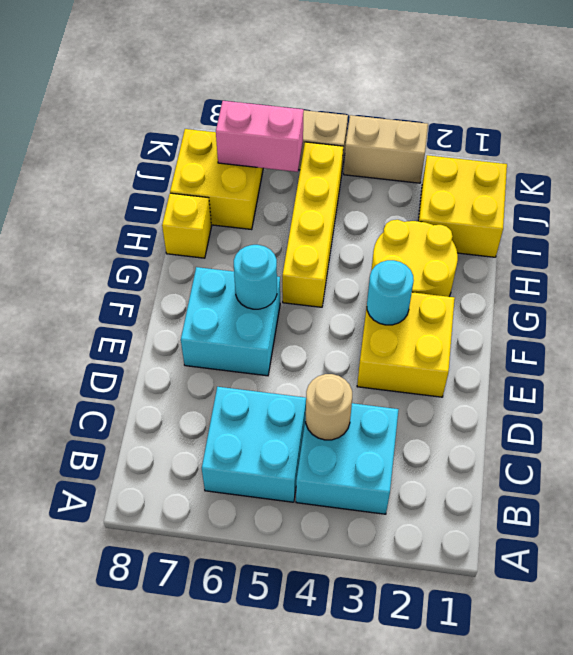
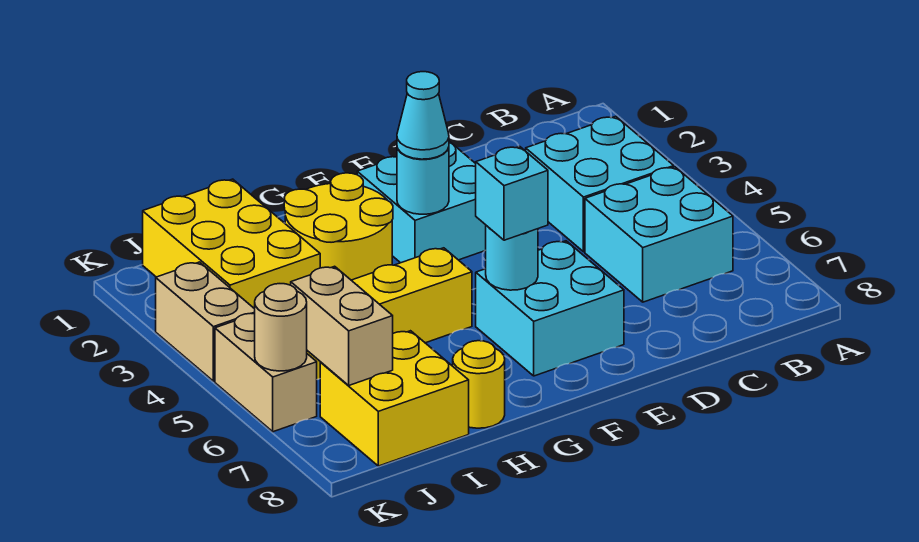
tan 1x1 round brick [306,374,352,440] -> tan 1x1 round brick moved to [255,284,307,371]
yellow 2x2 brick [357,292,455,397] -> cyan 2x2 brick [357,141,486,263]
none -> cyan 1x1 cone [397,72,449,159]
none -> cyan 1x1 brick [476,146,548,240]
yellow 1x1 brick [162,193,211,258] -> yellow 1x1 round brick [453,341,505,428]
yellow 2x2 brick [418,155,507,257] -> yellow 2x3 brick [143,179,320,309]
pink 1x2 brick [216,101,304,172] -> tan 1x2 brick [291,266,393,385]

